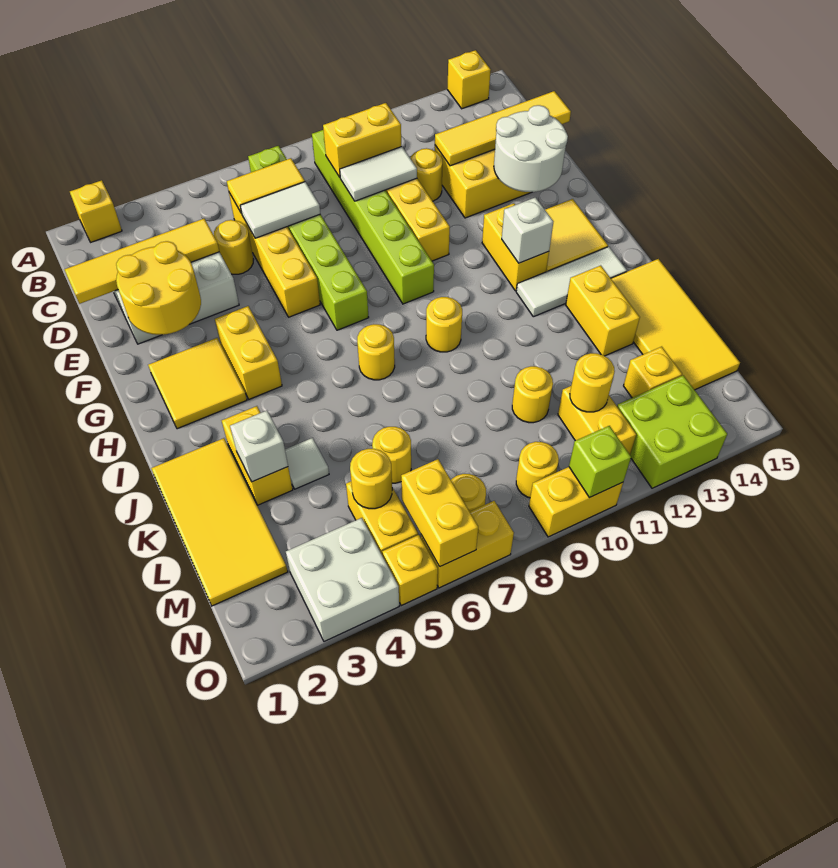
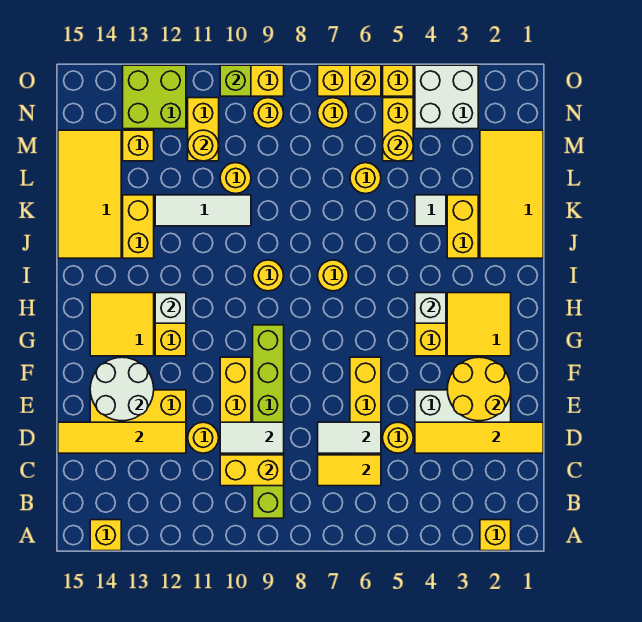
lime 1x6 brick [248,146,369,330] -> none
white 1x3 tile [516,247,627,317] -> white 1x3 tile moved to [155,195,251,226]
white 1x1 brick [230,411,288,482] -> white 1x1 brick moved to [415,293,446,323]
yellow 1x2 brick [401,459,478,566] -> yellow 1x1 brick [350,65,381,96]

